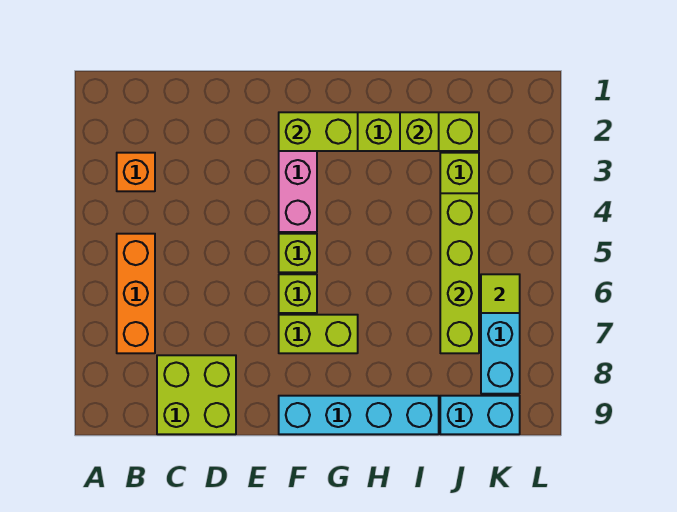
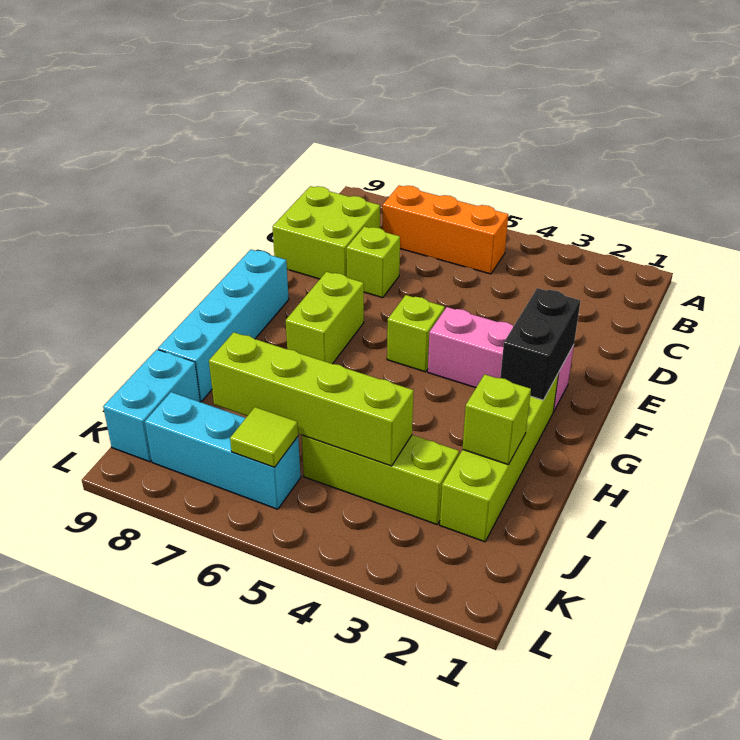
orange 1x1 brick [117,153,155,191] -> none
lime 1x2 brick [279,112,358,151] -> black 1x2 brick [500,288,580,400]
lime 1x1 brick [279,274,317,313] -> lime 1x1 brick moved to [347,227,400,298]

